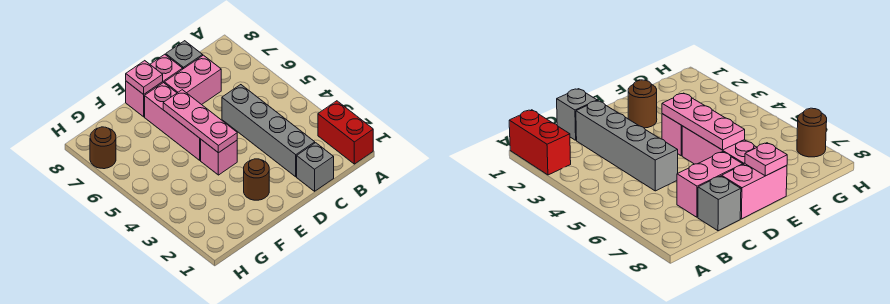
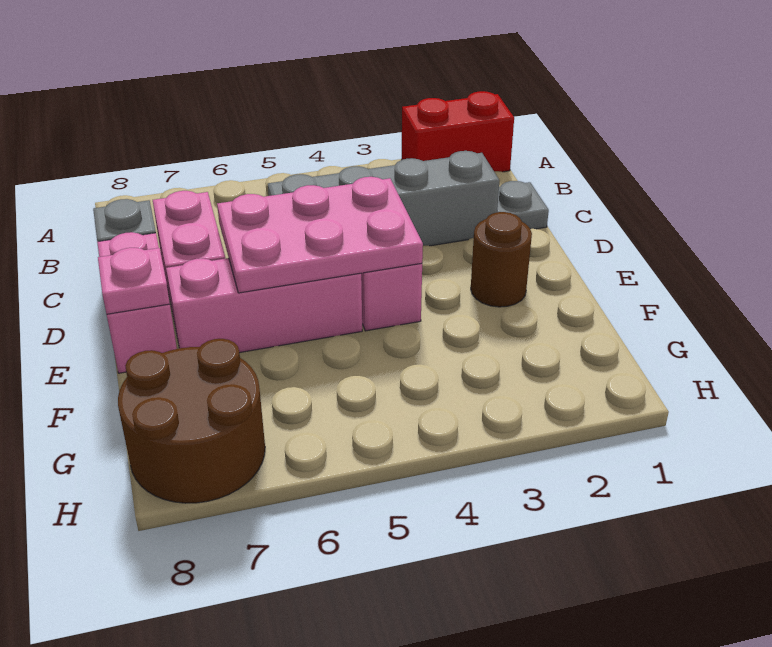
grey 1x1 brick [297,143,334,191] -> grey 1x1 plate [497,181,549,229]
pink 1x3 plate [163,90,237,153] -> pink 2x3 plate [217,177,423,293]
brown 1x1 round brick [90,127,116,169] -> brown 2x2 round brick [118,339,265,503]

